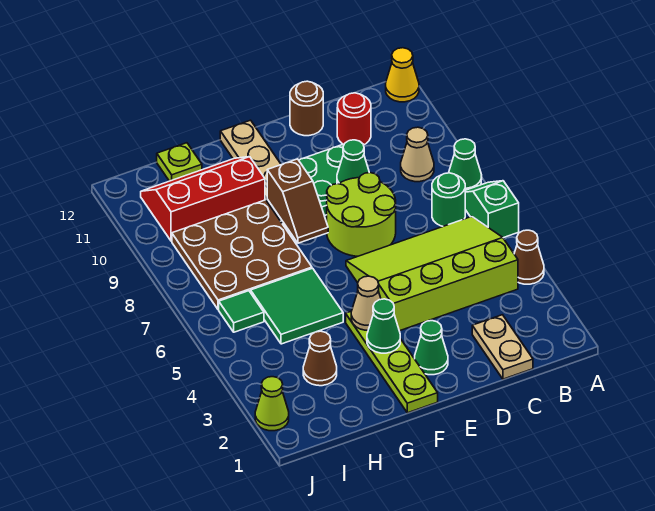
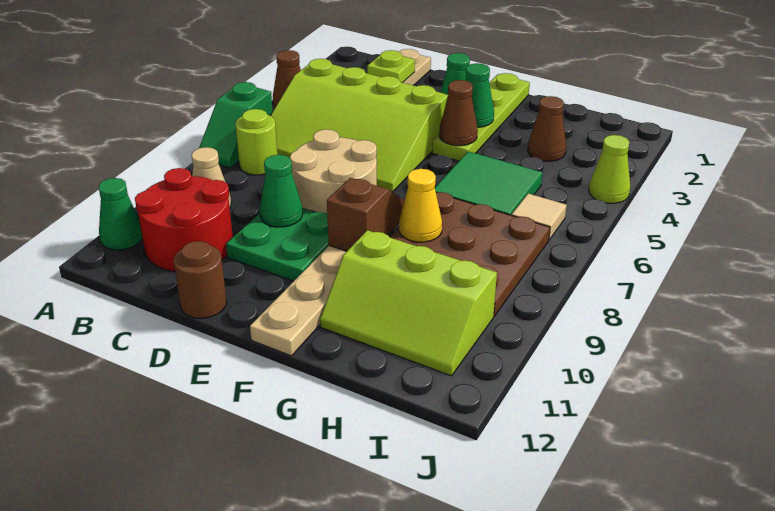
green 1x1 cone [449,139,482,190] -> green 1x1 cone moved to [98,178,142,250]
yellow 1x1 cone [386,48,419,102] -> yellow 1x1 cone moved to [399,169,442,242]
green 1x1 round brick [432,173,465,226] -> lime 1x1 round brick [235,109,278,175]
red 1x1 round brick [337,93,371,145] -> red 2x2 round brick [135,168,233,271]
lime 2x2 round brick [327,173,396,256] -> tan 2x2 round brick [290,129,377,213]
tan 1x1 cone [351,276,381,330] -> brown 1x1 cone [439,80,478,146]
red 2x3 slope [141,157,265,241] -> lime 2x3 slope [320,230,497,376]
lime 1x1 plate [157,143,202,181] -> lime 1x1 plate moved to [367,50,415,83]
green 1x1 tile [219,291,264,332] -> tan 1x1 tile [511,193,567,240]
lime 1x1 cone [255,377,289,431] -> lime 1x1 cone moved to [589,135,630,203]

